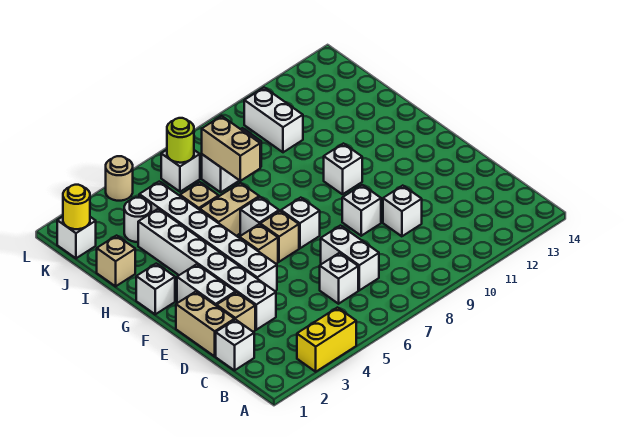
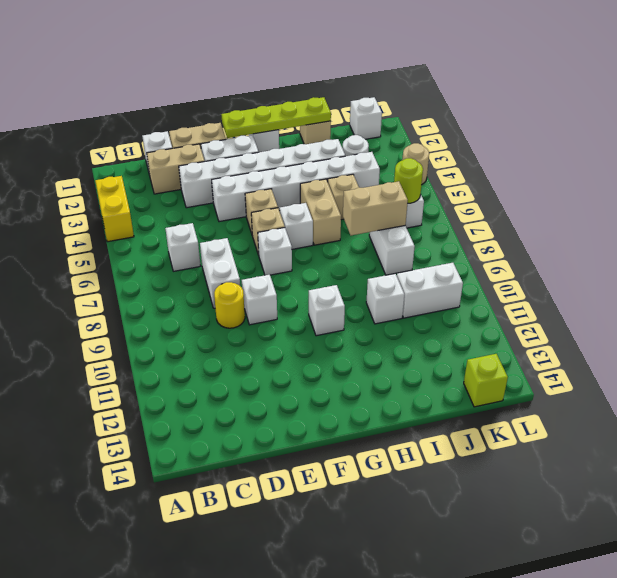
white 1x2 brick [321,226,379,290] -> white 1x2 brick turned to [200,238,240,308]
tan 1x1 brick [217,292,255,332] -> tan 1x2 brick [147,144,205,194]
white 1x1 brick [383,186,422,236] -> white 1x1 brick moved to [366,274,404,324]
none -> lime 1x4 plate [221,97,331,138]
yellow 1x1 round brick [63,185,90,229] -> yellow 1x1 round brick moved to [214,282,245,328]
none -> lime 1x1 brick [464,354,508,407]

